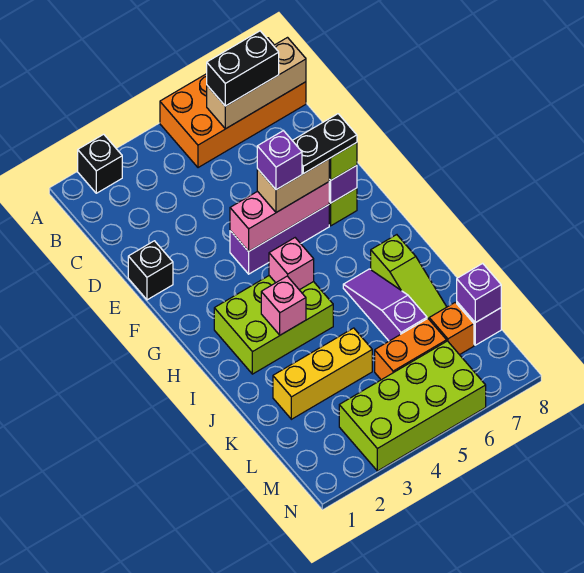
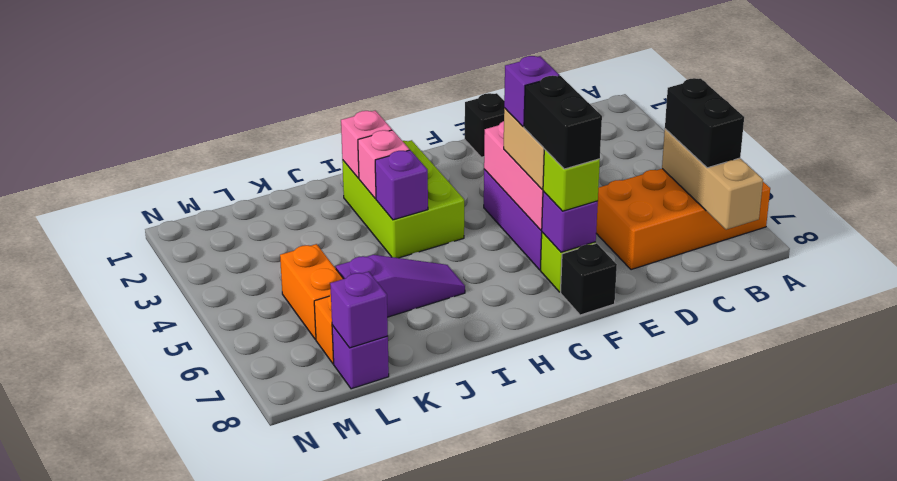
black 1x1 brick [78,134,122,193] -> black 1x1 brick moved to [561,243,617,315]
orange 2x4 brick [160,38,306,168] -> orange 2x4 brick turned to [596,169,770,270]
black 1x2 plate [292,114,357,174] -> black 1x2 brick [524,76,602,169]
pink 1x1 brick [269,238,314,290] -> pink 1x1 brick moved to [341,111,392,178]
none -> purple 1x1 brick [375,150,428,220]
lime 1x3 slope [371,235,446,319] -> none
yellow 1x3 brick [273,328,372,419] -> none
lime 2x4 brick [339,341,486,471] -> none

